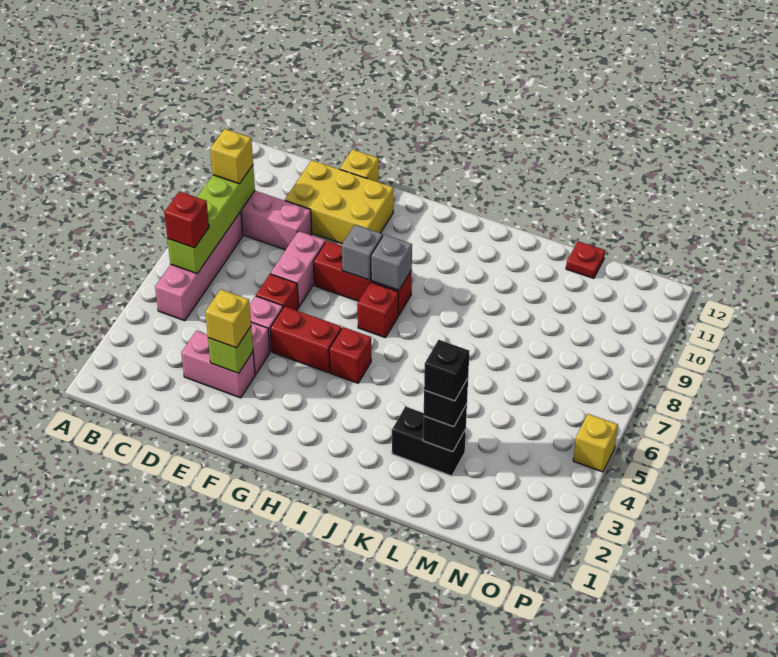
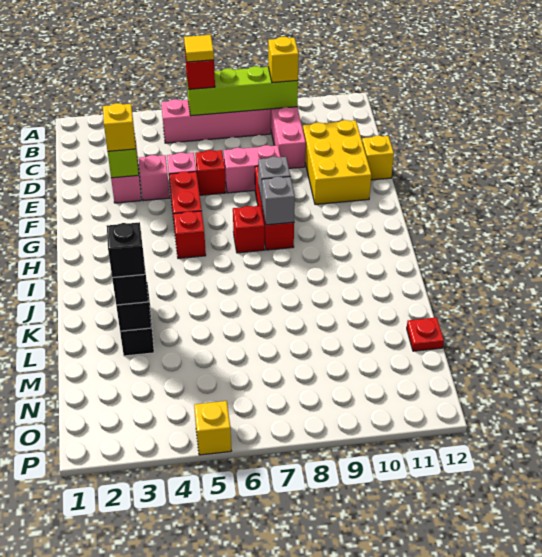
none -> yellow 1x1 tile [184,35,214,62]

